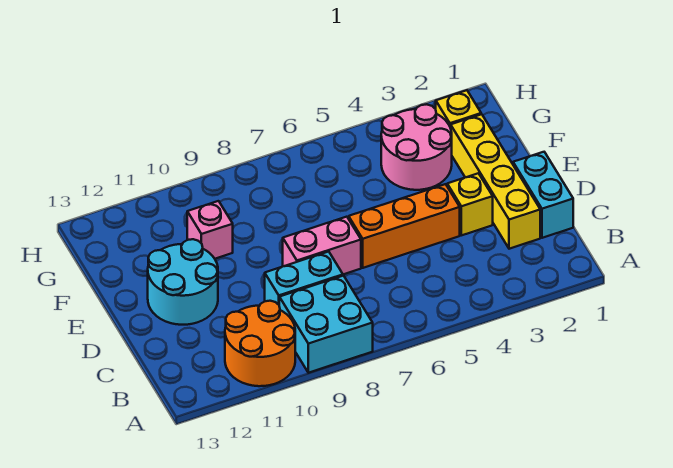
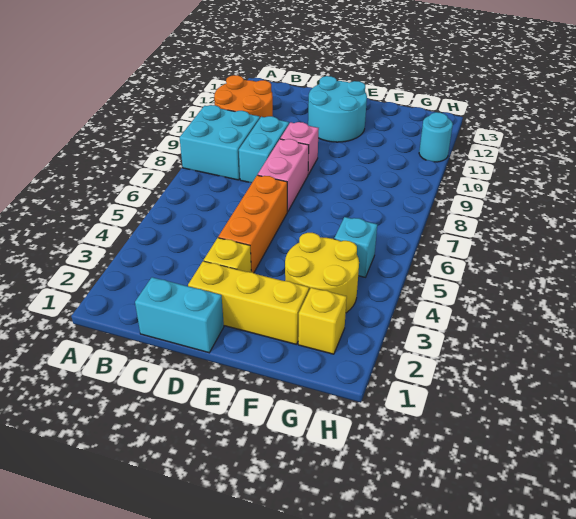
yellow 1x4 brick [451,114,540,249] -> yellow 1x3 brick [188,261,309,345]
pink 2x2 round brick [381,104,452,190] -> yellow 2x2 round brick [285,233,359,313]
pink 1x1 brick [187,201,233,259] -> pink 1x1 brick moved to [280,122,319,175]
none -> cyan 1x1 brick [334,217,377,277]
none -> cyan 1x1 round brick [419,112,453,162]

